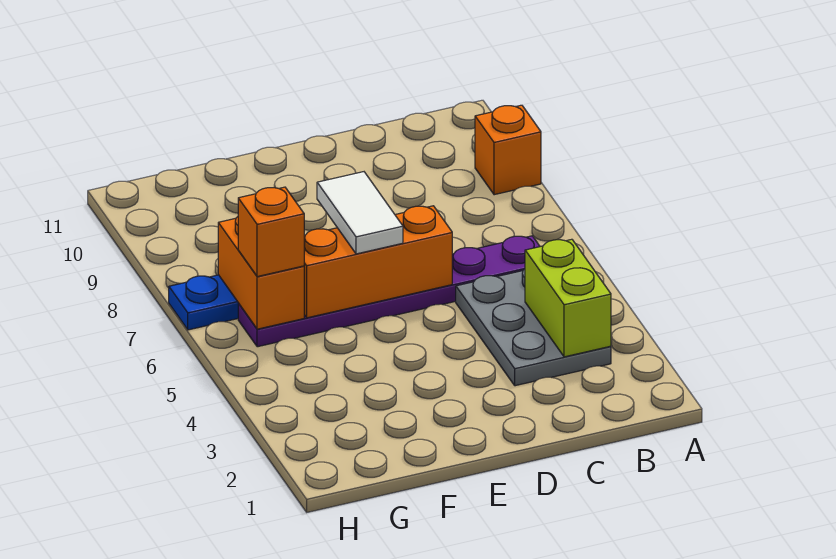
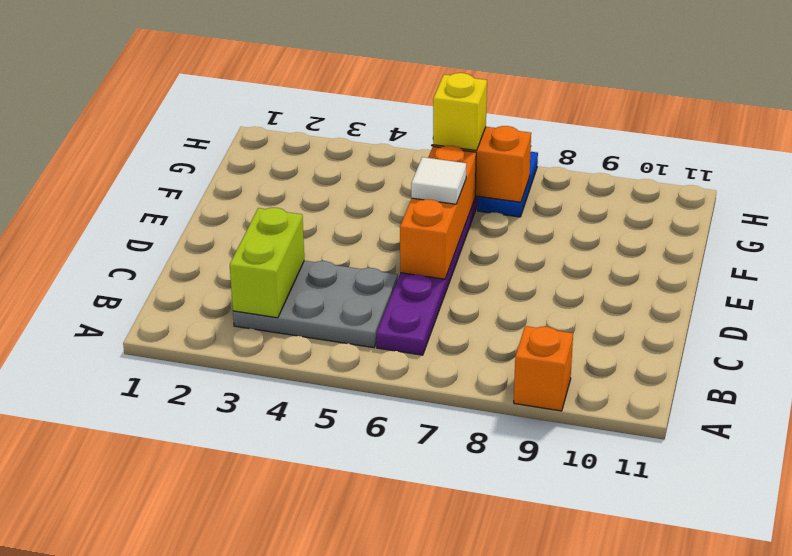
lime 1x2 brick [525,239,611,357] -> lime 1x2 brick turned to [230,208,304,318]
white 1x2 tile [317,172,403,254] -> white 1x1 tile [411,157,466,204]
orange 1x1 brick [238,187,304,277] -> yellow 1x1 brick [433,73,487,150]

